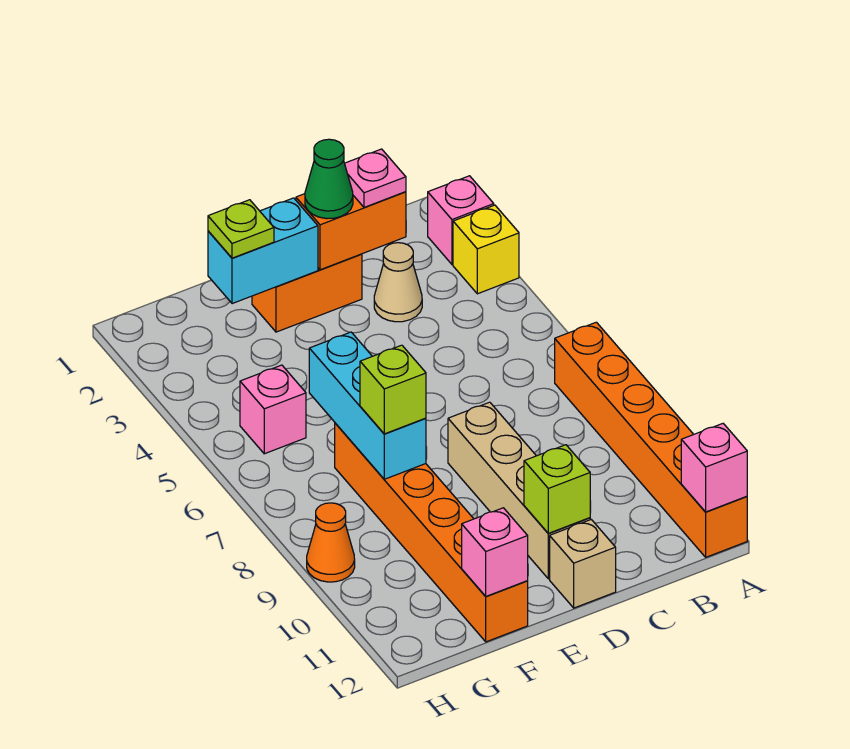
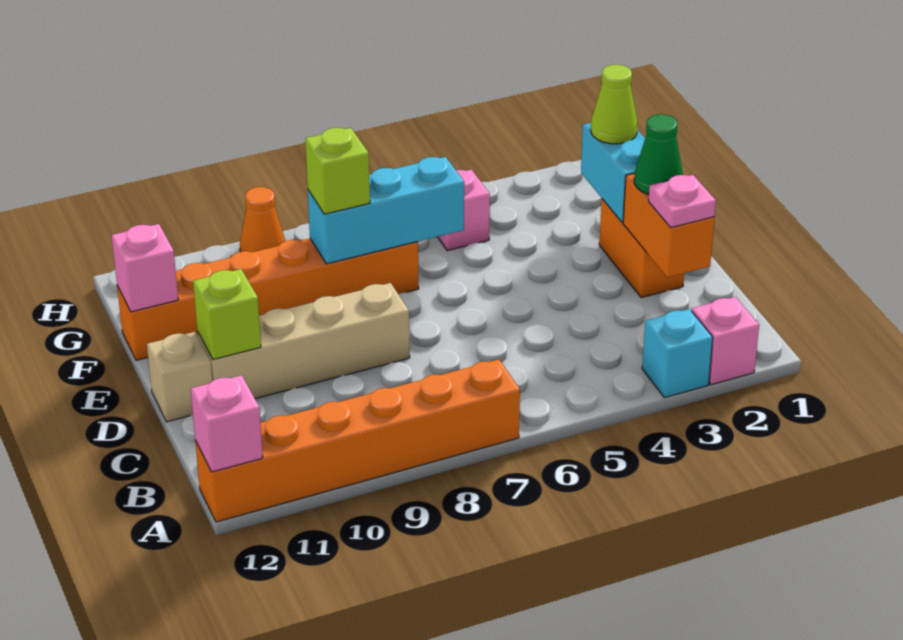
yellow 1x1 brick [453,205,519,294] -> cyan 1x1 brick [642,309,713,398]
tan 1x1 cone [374,243,422,322] -> none
lime 1x1 plate [208,200,274,258] -> lime 1x1 cone [591,65,638,144]

